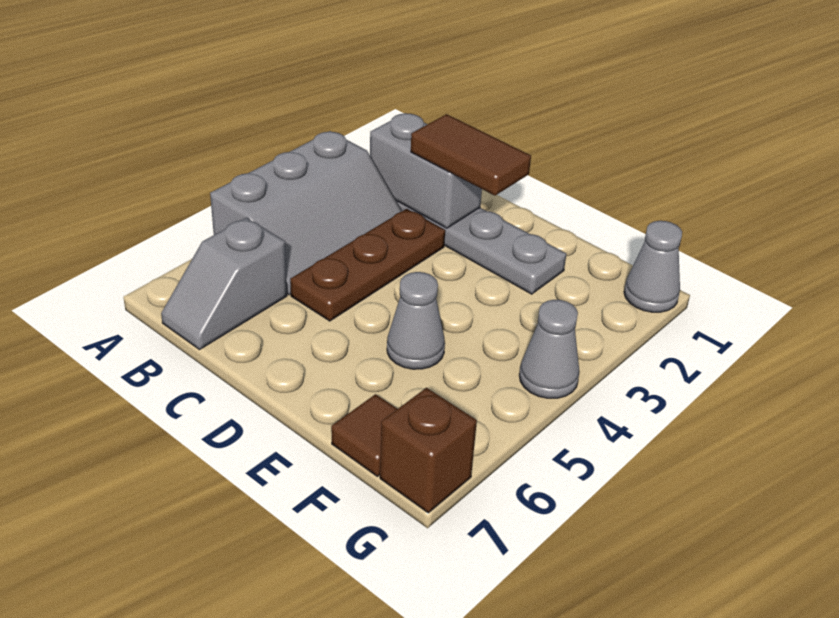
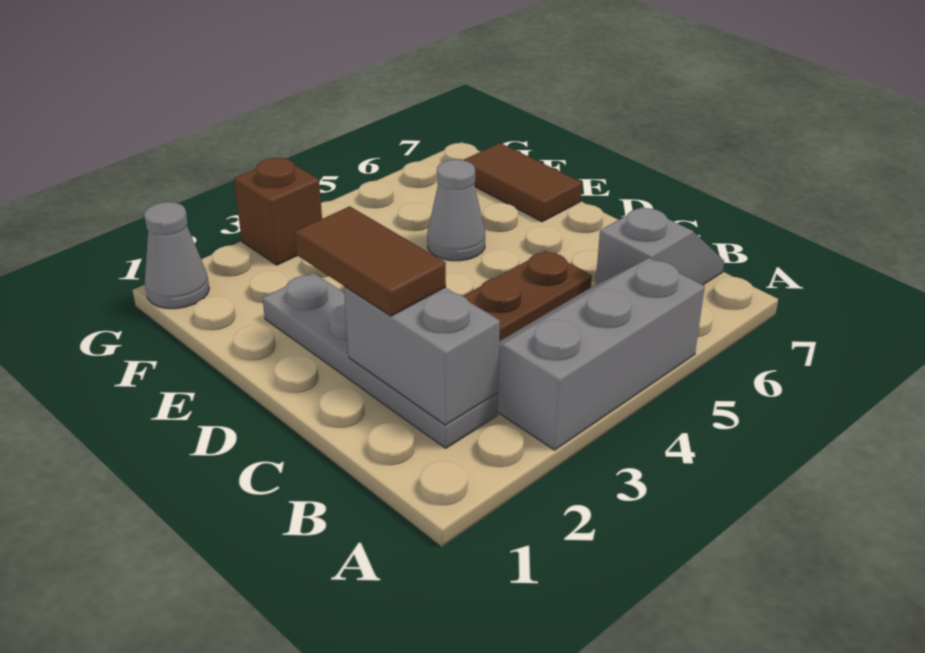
brown 1x1 tile [331,394,397,476] -> brown 1x2 tile [464,143,582,222]
grey 1x1 cone [519,300,580,398] -> none
brown 1x1 brick [380,388,477,513] -> brown 1x1 brick moved to [234,158,322,265]

